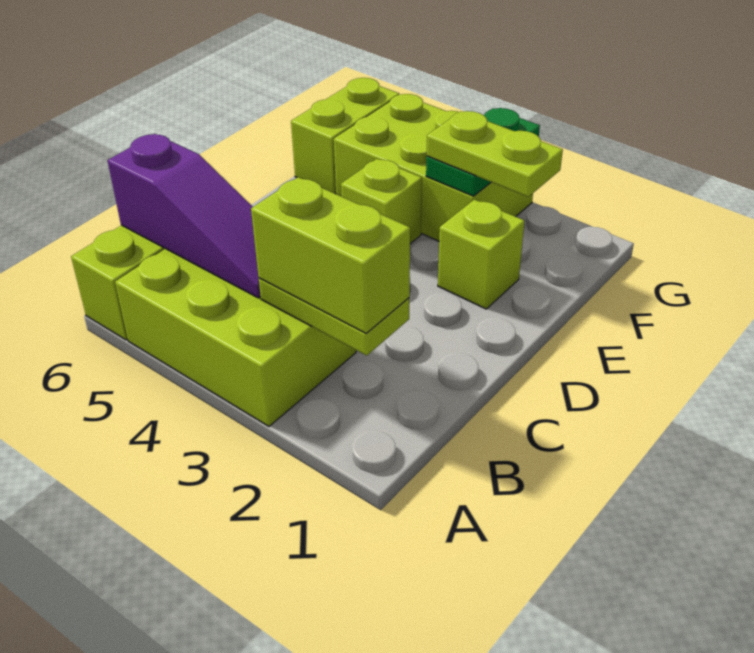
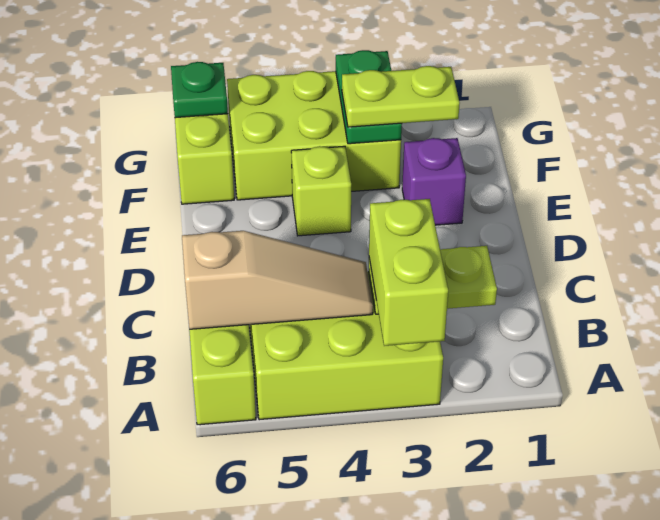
lime 1x2 brick [251,177,410,333] -> lime 1x2 brick turned to [369,199,448,346]
purple 1x3 slope [108,134,261,298] -> tan 1x3 slope [182,231,373,329]
lime 1x1 brick [438,199,524,309] -> purple 1x1 brick [402,138,466,225]
none -> green 1x1 plate [171,62,228,118]

